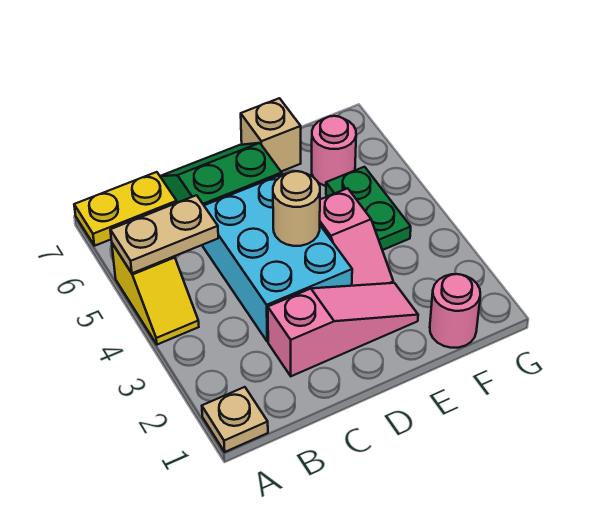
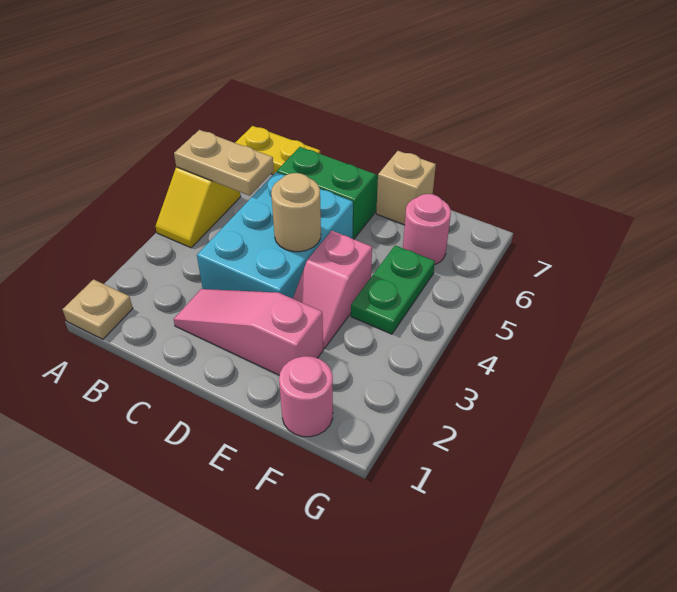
pink 1x3 slope [268,283,418,376] -> pink 1x3 slope turned to [174,289,323,375]

